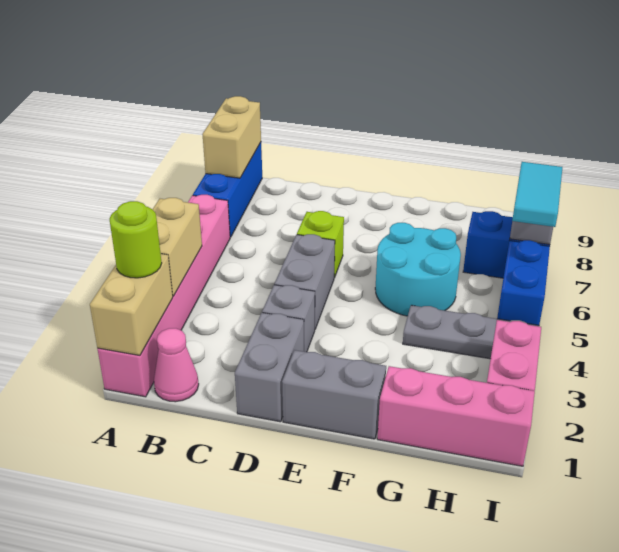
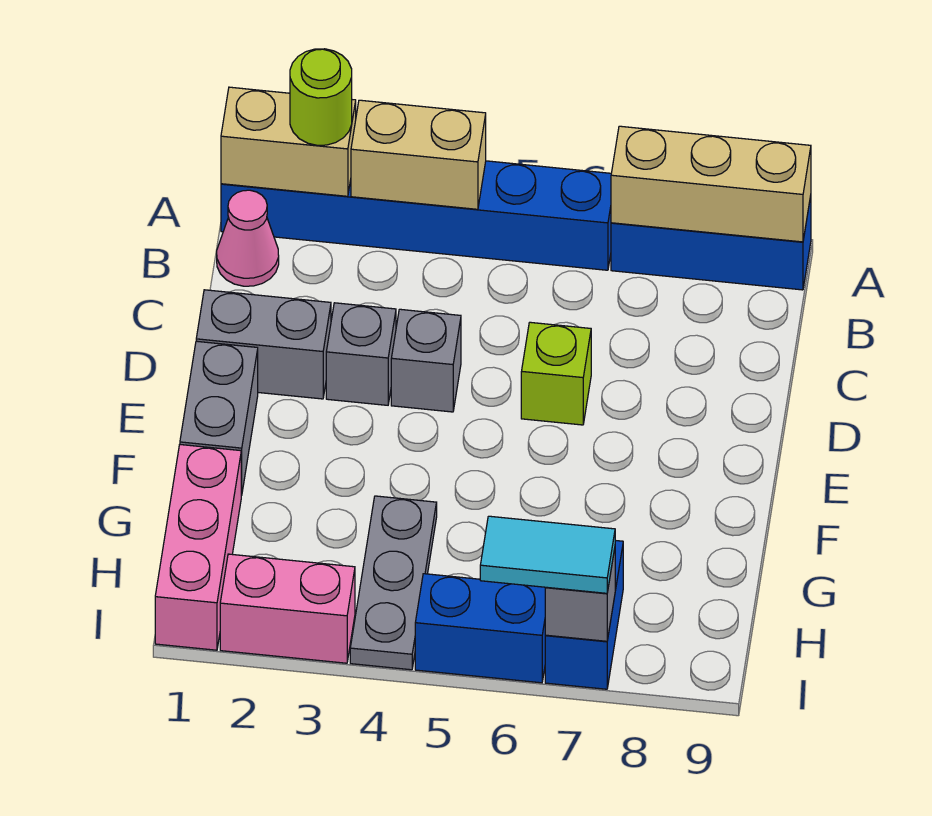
pink 1x6 brick [98,195,230,397] -> blue 1x6 brick [221,161,611,270]
tan 1x2 brick [202,96,261,178] -> tan 1x3 brick [611,126,811,242]
grey 1x2 brick [275,234,335,329] -> grey 1x1 brick [391,309,461,412]
cyan 2x2 round brick [375,223,461,316] -> none

